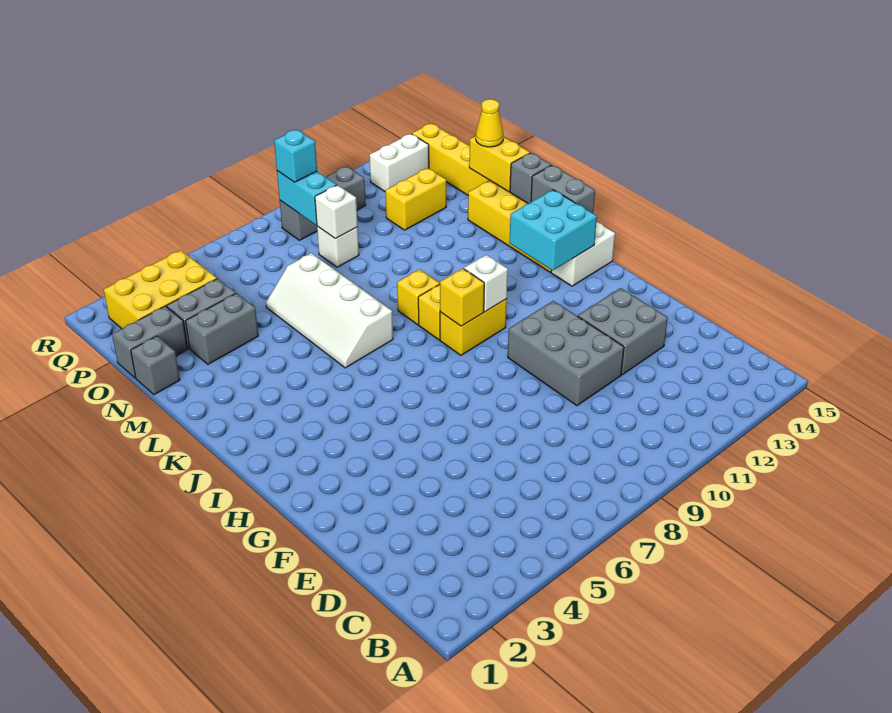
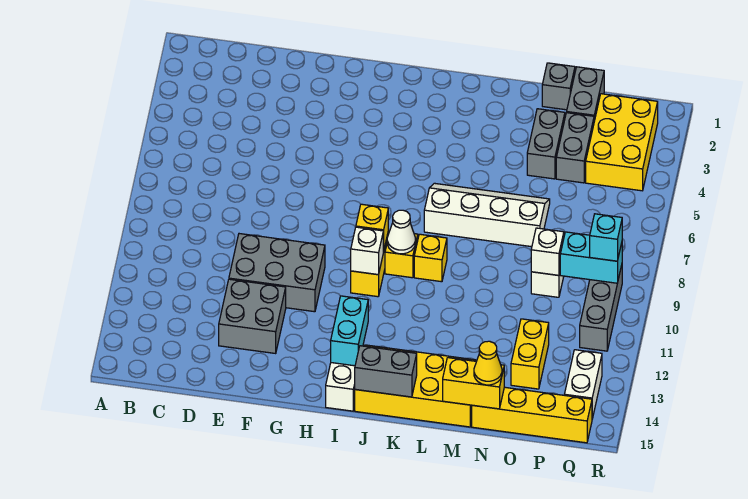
cyan 2x2 brick [510,190,597,270] -> cyan 1x2 brick [331,296,368,366]
none -> white 1x1 cone [387,210,415,254]
grey 1x1 brick [510,153,551,204] -> none

